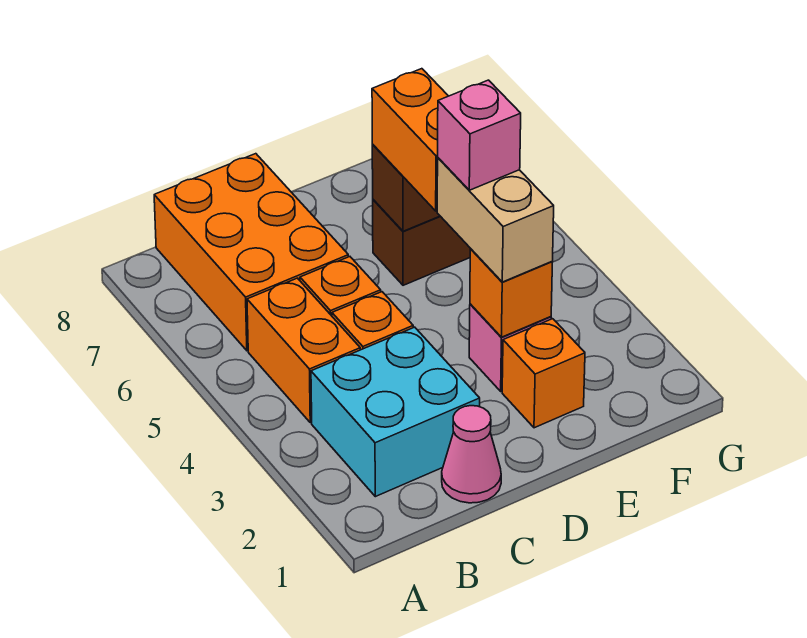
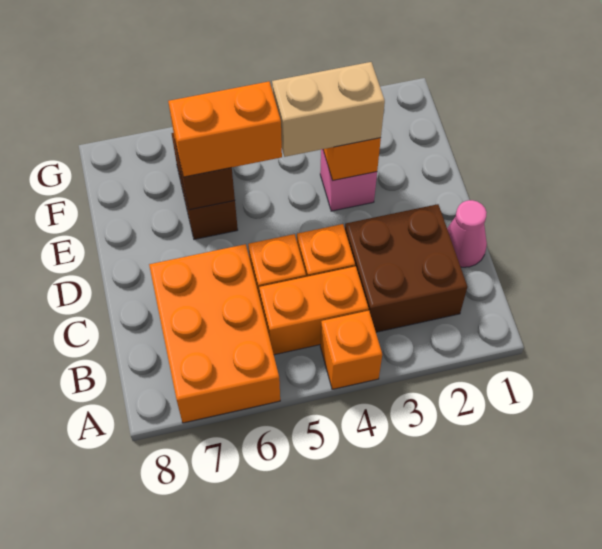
cyan 2x2 brick [311,327,480,497] -> brown 2x2 brick [345,204,467,332]
orange 2x3 brick [154,154,349,351] -> orange 2x3 brick turned to [149,244,280,423]
orange 1x1 brick [502,319,585,428] -> orange 1x1 brick moved to [320,311,382,389]
pink 1x1 brick [438,80,521,190] -> none

